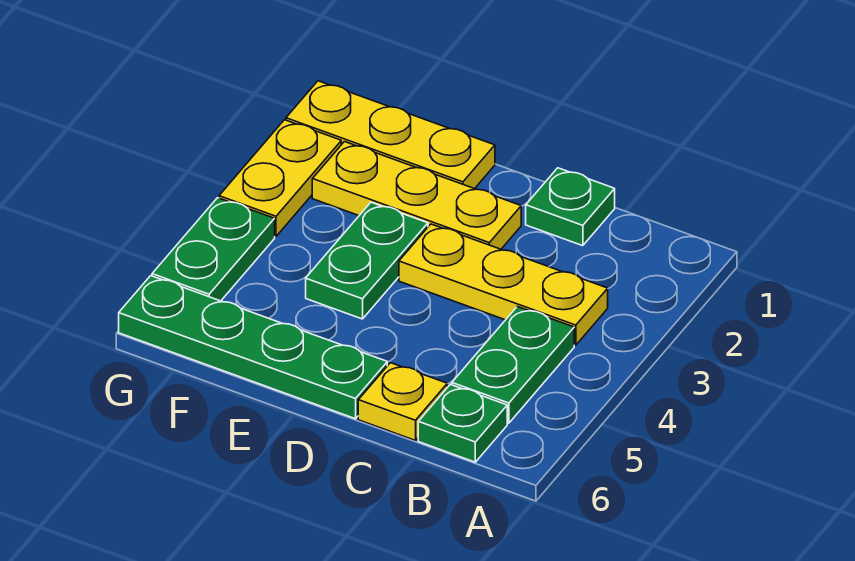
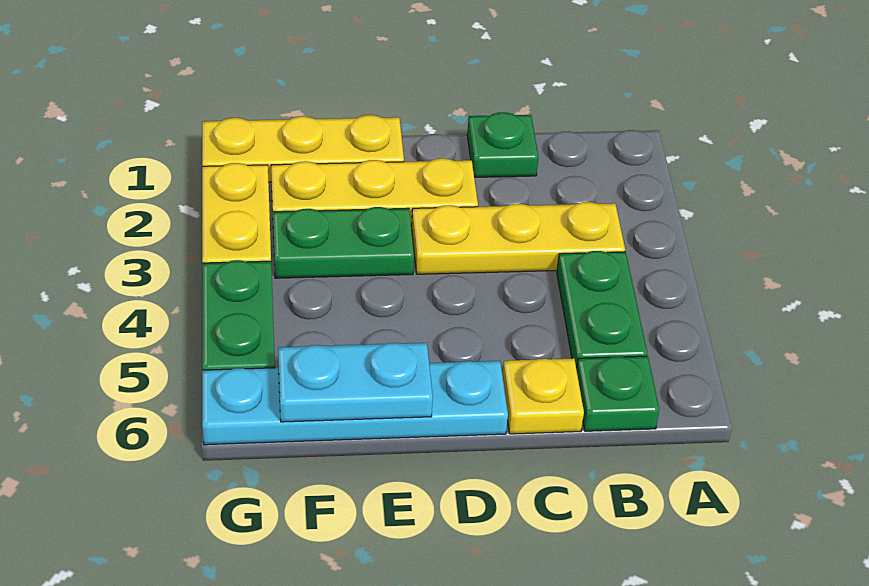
green 1x4 plate [119,276,387,419] -> cyan 1x4 plate [202,361,508,445]
green 1x2 plate [306,202,428,319] -> green 1x2 plate turned to [273,207,414,278]
none -> cyan 1x2 plate [278,343,433,422]

